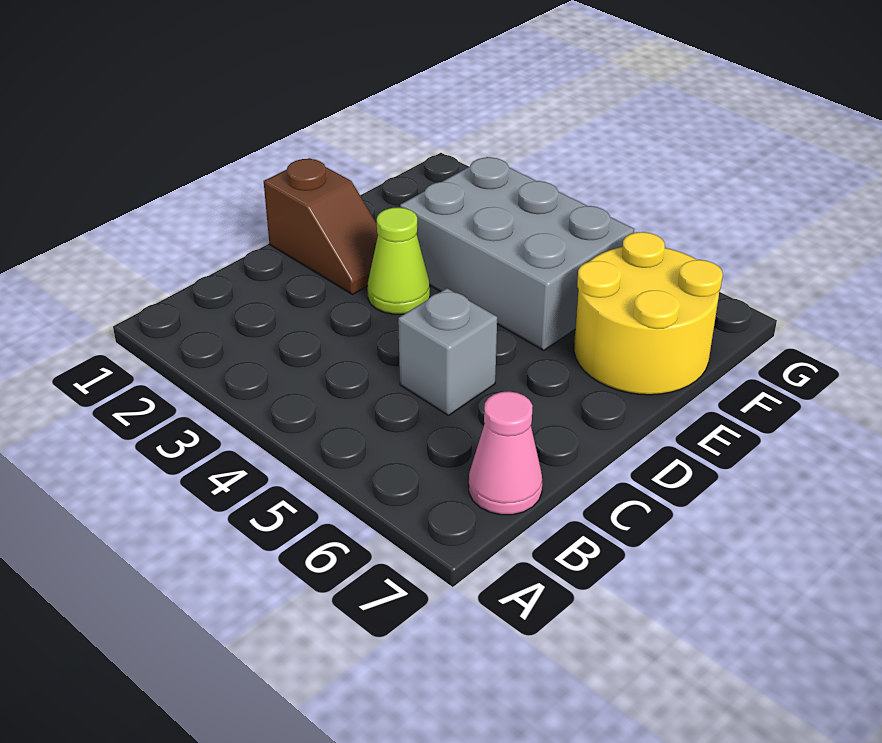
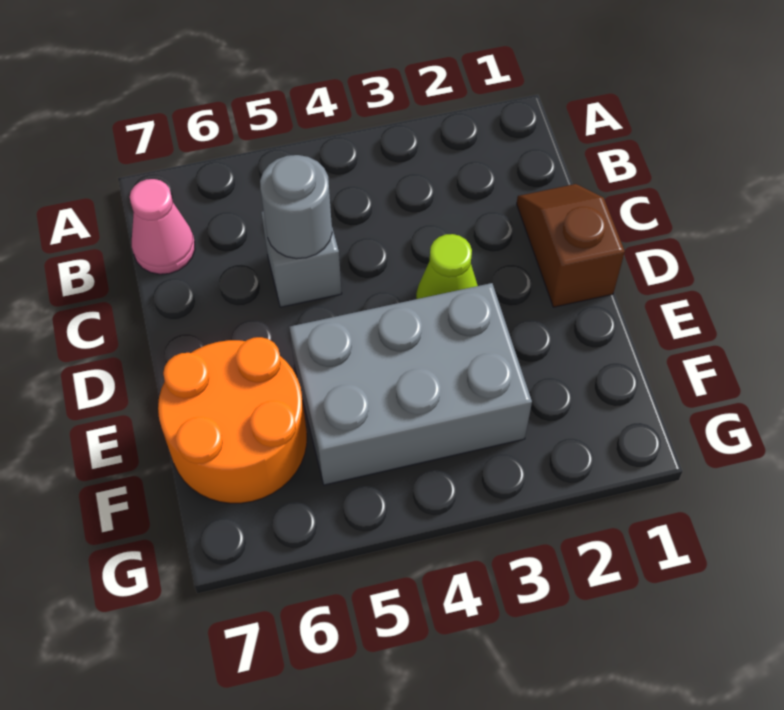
none -> grey 1x1 round brick [260,155,332,259]
brown 1x2 slope [264,158,378,294] -> brown 1x2 slope turned to [517,184,625,307]
yellow 2x2 round brick [574,232,723,395] -> orange 2x2 round brick [158,337,307,503]

